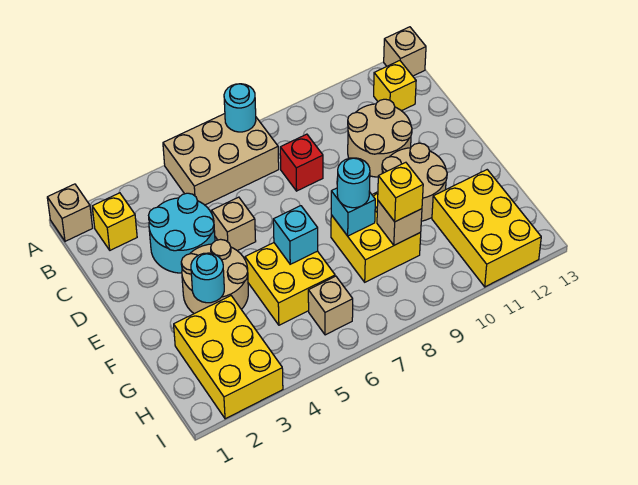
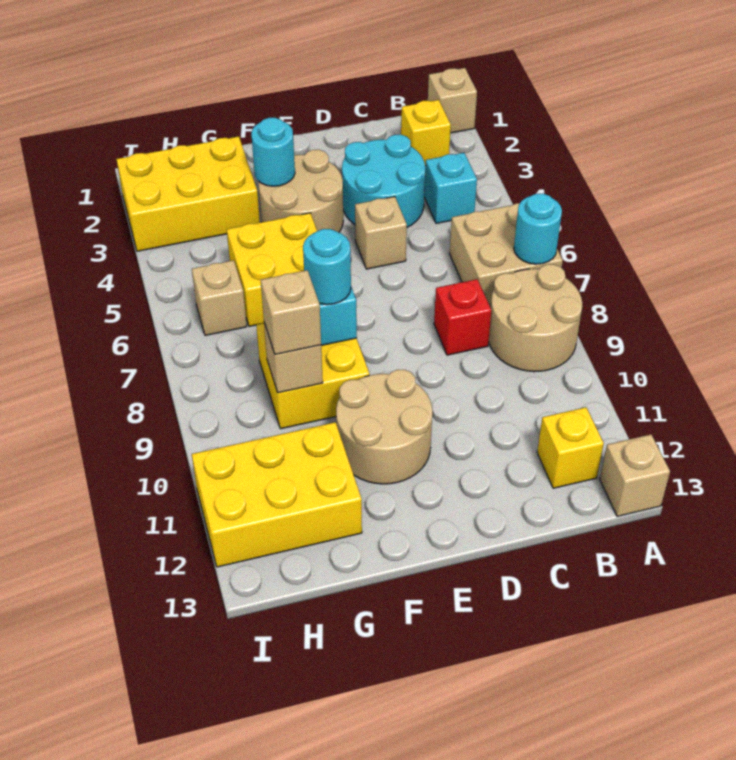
tan 2x3 brick [163,114,279,205] -> tan 2x2 brick [450,203,563,308]
tan 2x2 round brick [348,99,412,177] -> tan 2x2 round brick moved to [489,264,582,372]
cyan 1x1 brick [273,206,318,264] -> cyan 1x1 brick moved to [424,153,477,224]
yellow 1x1 brick [378,162,423,222] -> tan 1x1 brick [261,270,321,354]

